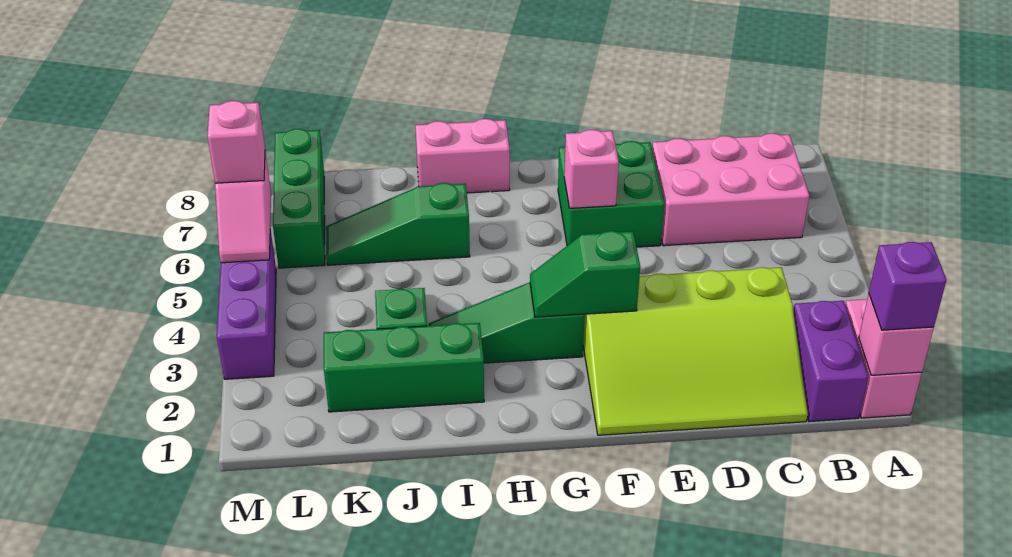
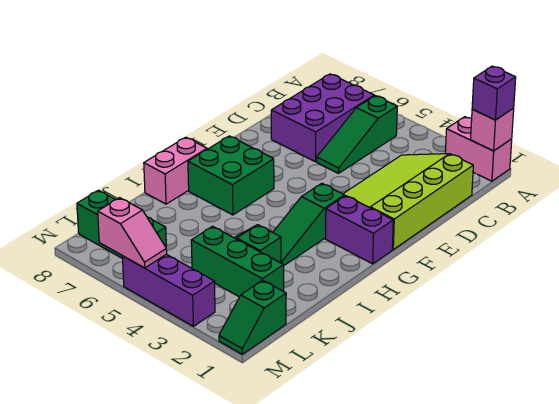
purple 1x2 brick [793,301,868,422] -> purple 1x2 brick moved to [325,196,393,264]
pink 2x3 brick [652,133,809,246] -> purple 2x3 brick [271,74,374,162]
lime 3x4 slope [583,267,808,435] -> lime 3x4 slope turned to [343,154,473,249]
green 2x2 brick [558,141,664,247] -> green 2x2 brick moved to [188,136,274,215]
green 1x2 slope [530,231,640,317] -> green 1x2 slope moved to [219,280,286,354]
pink 1x1 brick [564,130,619,208] -> none
green 1x3 brick [324,323,484,412] -> green 1x3 brick turned to [191,226,284,297]
green 1x3 slope [326,183,470,265] -> green 1x3 slope moved to [317,96,397,173]
pink 1x1 brick [207,101,265,183] -> none

